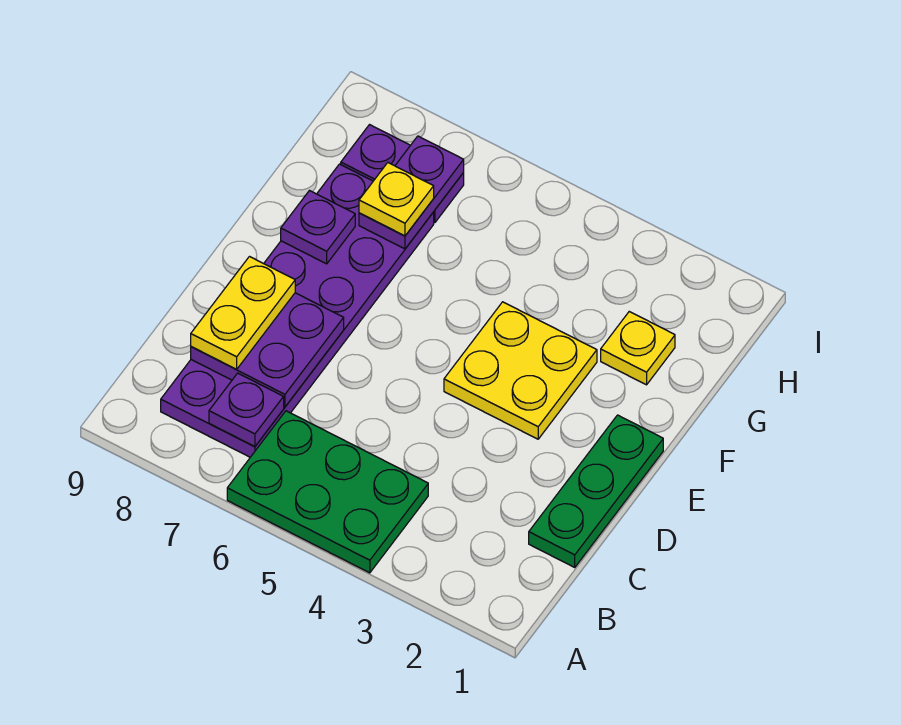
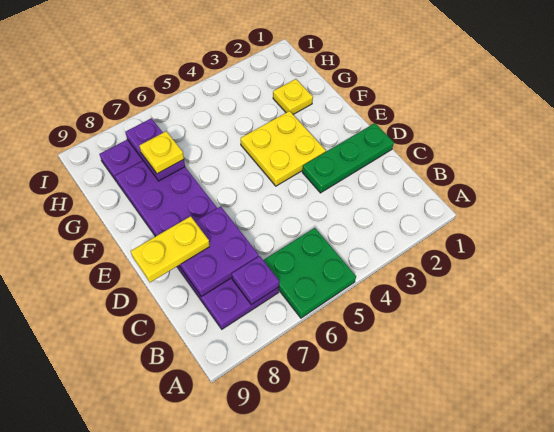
green 2x3 plate [227,411,428,573] -> green 2x2 plate [263,228,356,318]
green 1x3 plate [529,415,663,567] -> green 1x3 plate turned to [302,123,394,193]
yellow 1x2 plate [191,257,295,369] -> yellow 1x2 plate turned to [131,216,210,282]
purple 1x1 plate [281,191,355,264] -> none

